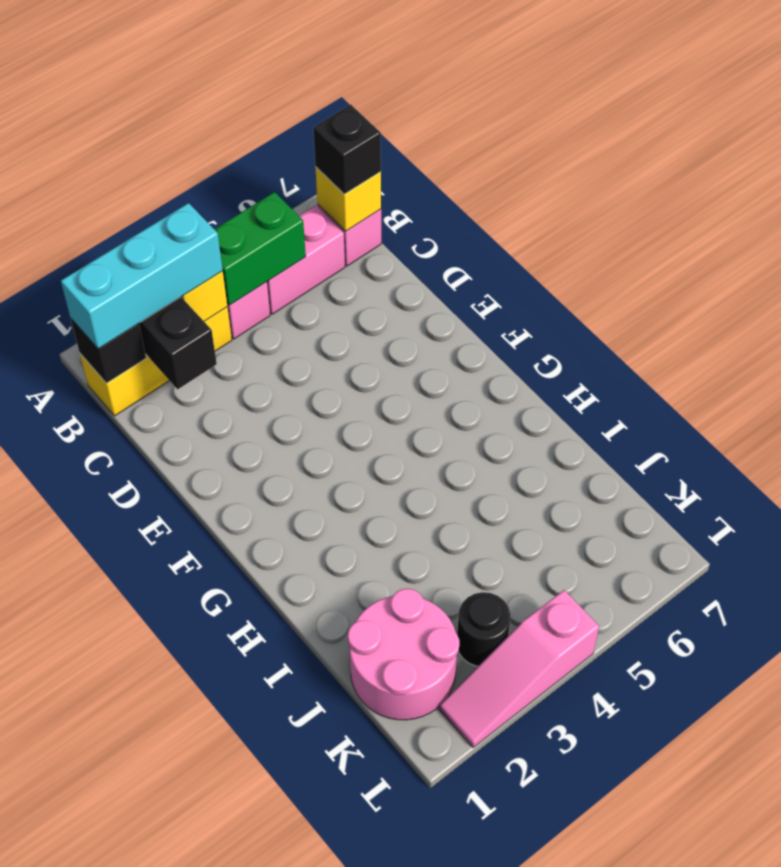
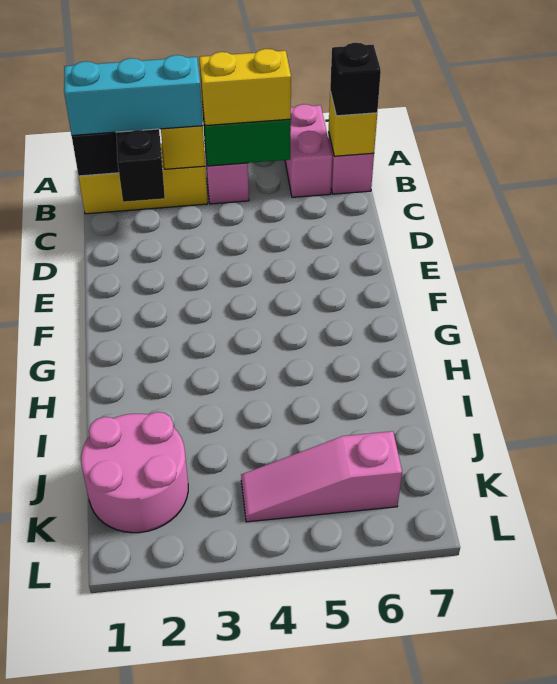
none -> yellow 1x2 brick [199,49,291,126]
pink 1x2 brick [267,205,345,314] -> pink 1x2 brick turned to [285,104,332,197]
black 1x1 round brick [457,592,511,666] -> none
pink 1x3 slope [439,590,599,747] -> pink 1x3 slope moved to [241,431,402,522]

